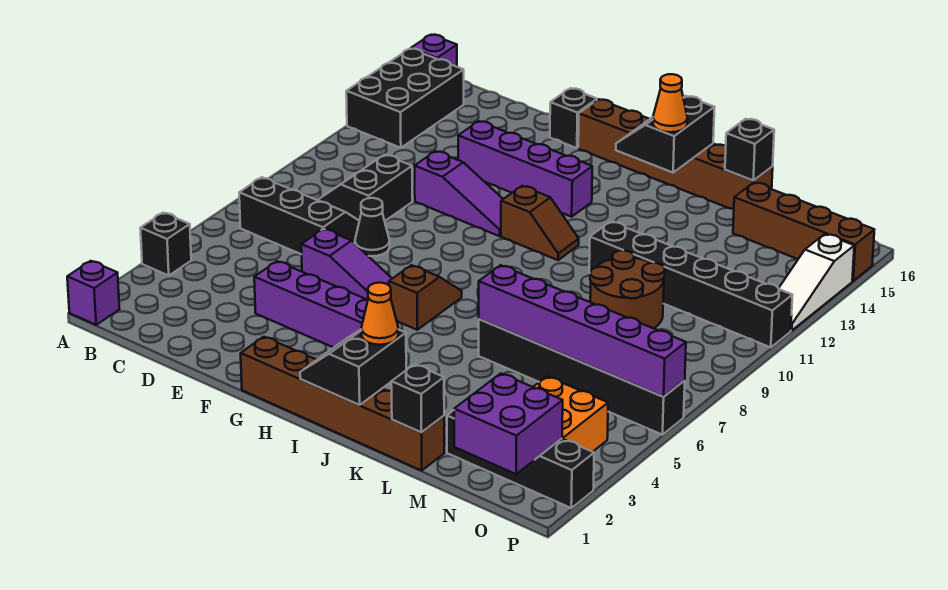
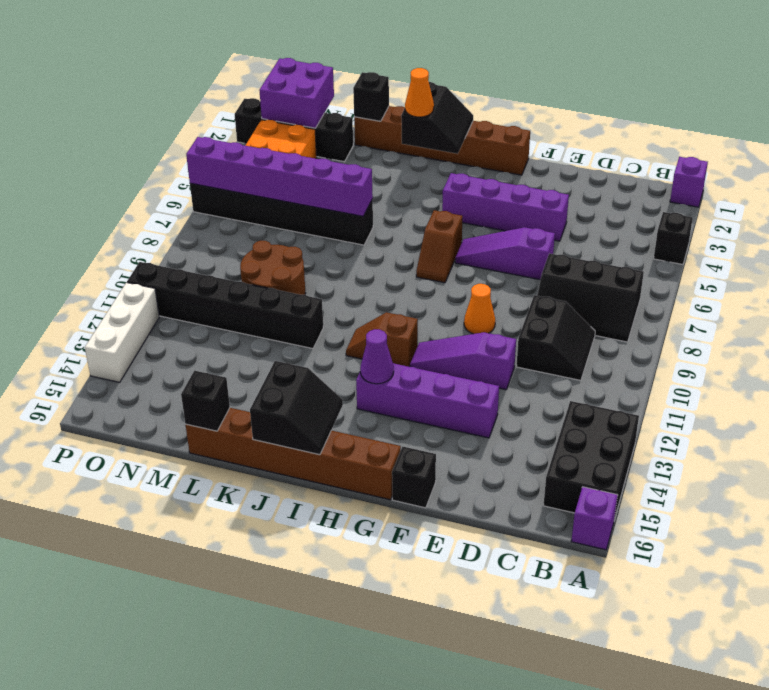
black 1x1 cone [355,198,390,256] -> none
none -> purple 1x1 cone [360,329,394,384]
orange 1x1 cone [653,74,687,132] -> orange 1x1 cone moved to [464,284,495,334]
brown 1x4 brick [733,183,874,281] -> none
white 1x3 slope [778,234,854,331] -> white 1x3 brick [85,283,159,382]

